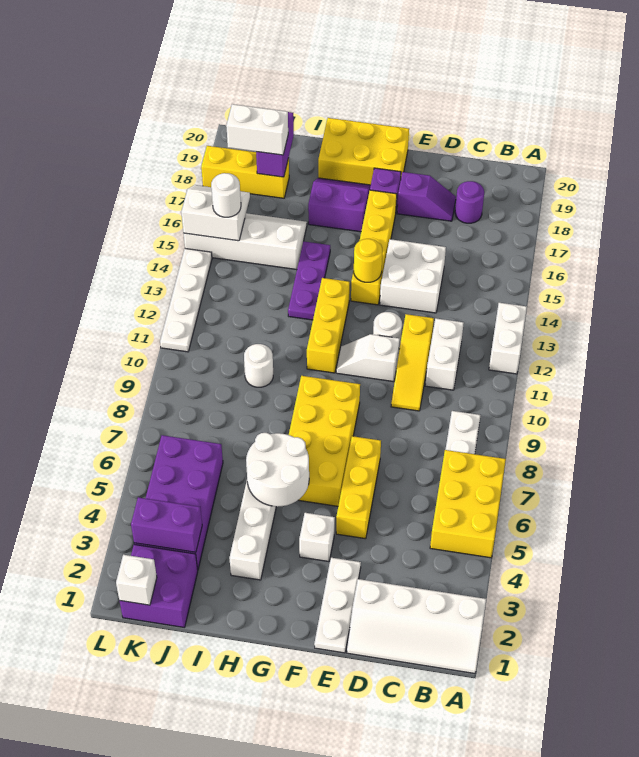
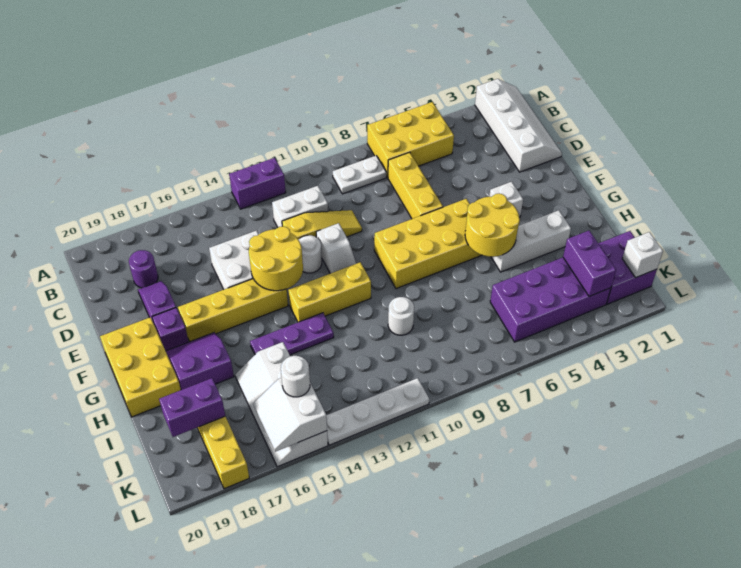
white 1x2 brick [489,303,527,374] -> purple 1x2 brick [229,158,286,209]
white 1x3 plate [314,558,361,653] -> none
yellow 1x3 brick [336,436,381,539] -> yellow 1x3 brick turned to [388,152,443,219]
yellow 1x1 round brick [354,239,382,282] -> yellow 2x2 round brick [249,226,303,291]
white 2x2 round brick [246,433,309,507] -> yellow 2x2 round brick [465,193,520,257]
purple 2x2 slope [308,178,371,232] -> purple 2x2 slope turned to [166,333,234,390]
white 1x2 brick [226,104,288,155] -> none

